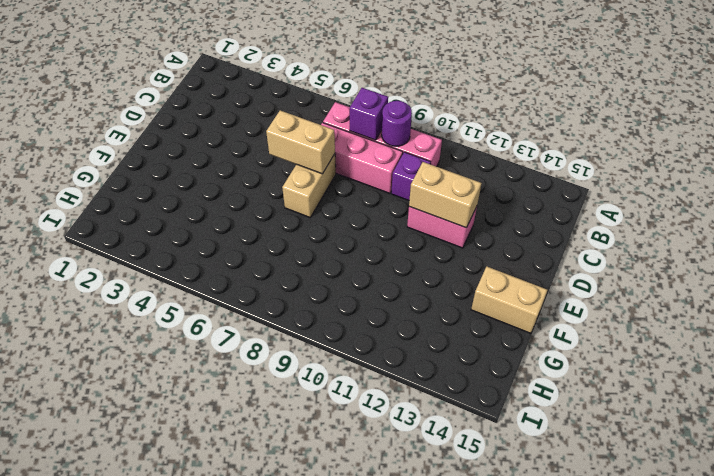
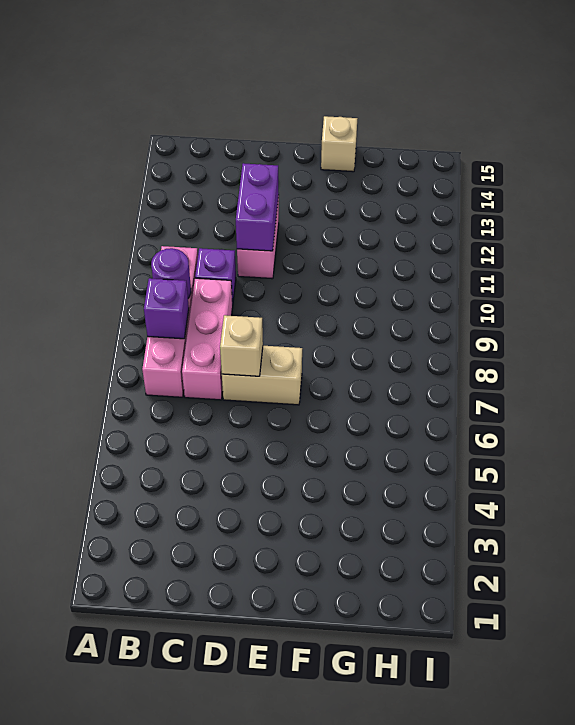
tan 1x2 brick [266,110,335,174] -> tan 1x1 brick [220,315,263,376]
tan 1x2 brick [409,162,482,228] -> purple 1x2 brick [236,163,279,251]
tan 1x2 brick [471,267,547,333] -> tan 1x1 brick [321,116,357,172]

